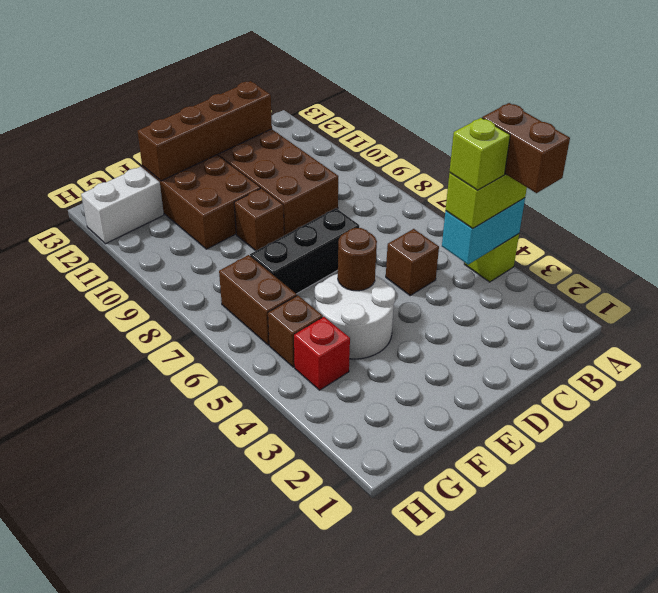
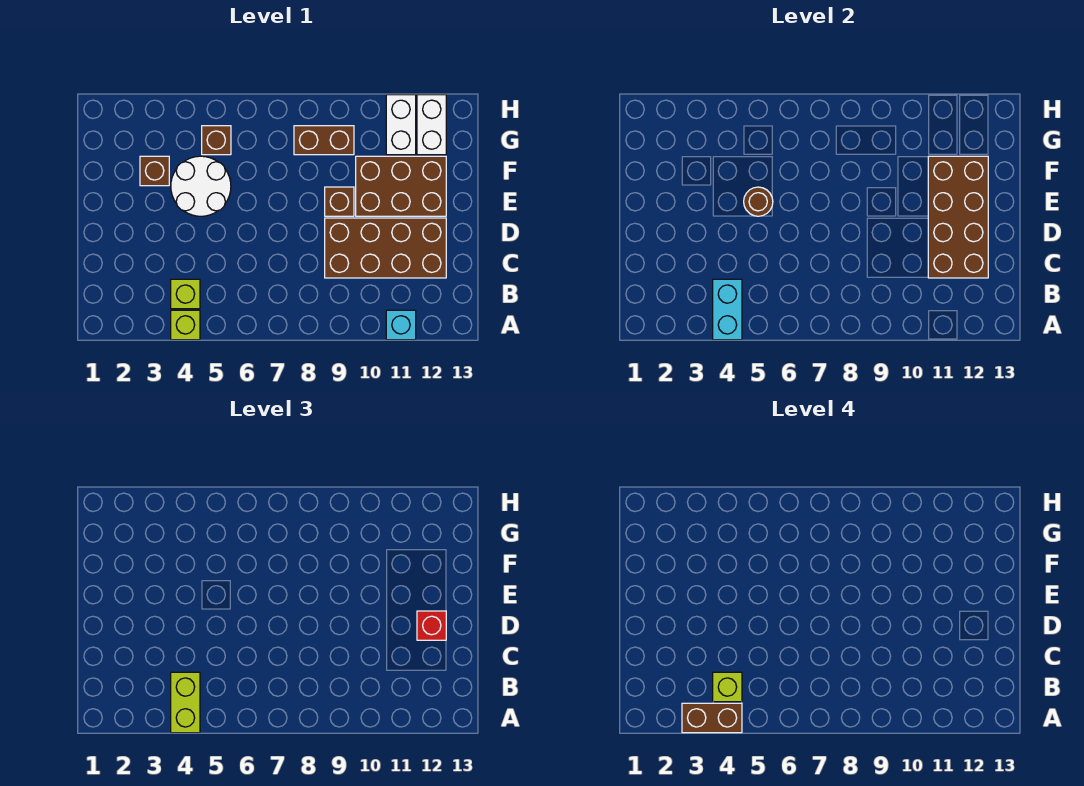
none -> cyan 1x1 brick [386,310,416,340]
none -> lime 1x1 brick [171,279,200,309]
brown 1x1 brick [386,229,439,295] -> brown 1x1 brick moved to [140,156,169,186]
brown 1x4 brick [138,81,272,181] -> brown 2x4 brick [928,156,988,278]
black 1x3 brick [250,208,359,294] -> none
red 1x1 brick [294,317,350,390] -> red 1x1 brick moved to [417,611,446,640]
brown 1x2 brick [219,255,297,345] -> brown 1x2 brick moved to [294,126,354,155]
none -> white 1x2 brick [386,95,416,155]

